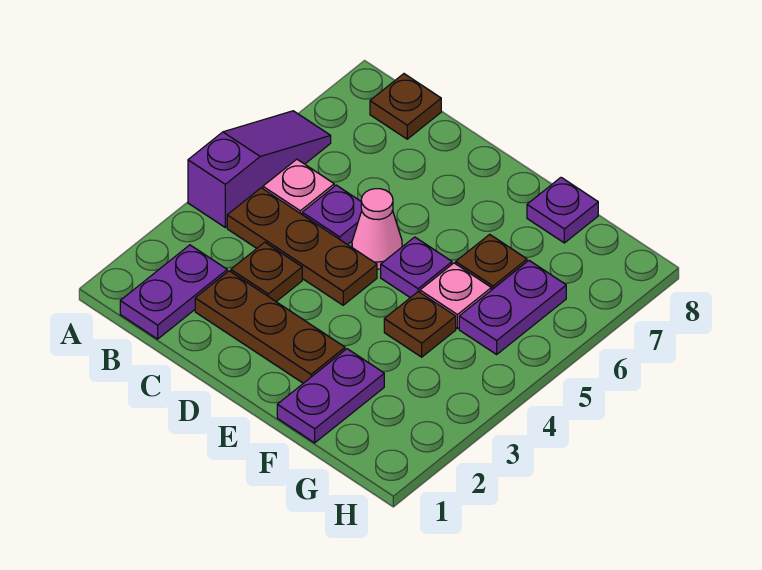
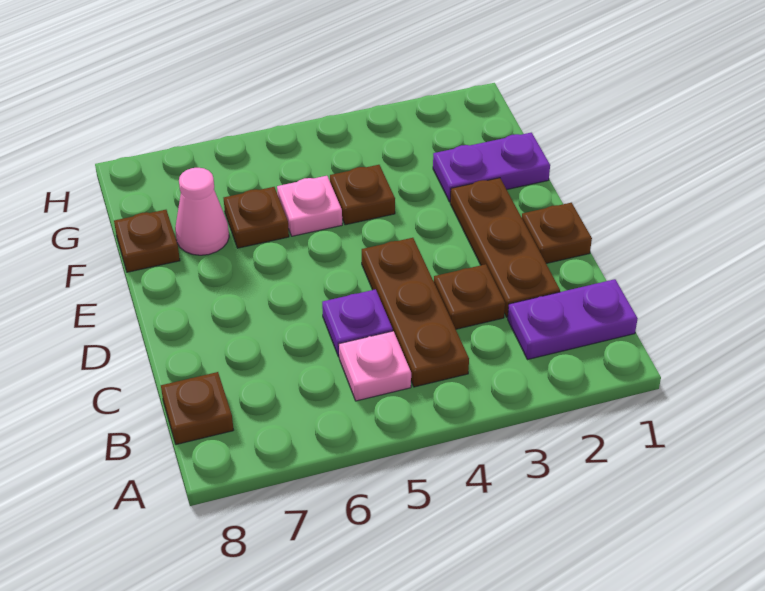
purple 1x3 slope [188,111,331,227] -> none
none -> brown 1x1 plate [522,203,592,263]
pink 1x1 cone [352,189,402,269] -> pink 1x1 cone moved to [175,168,229,255]
purple 1x1 plate [381,237,452,298] -> none
purple 1x1 plate [527,178,598,243] -> brown 1x1 plate [114,210,180,272]
purple 1x2 plate [459,261,566,354] -> none

